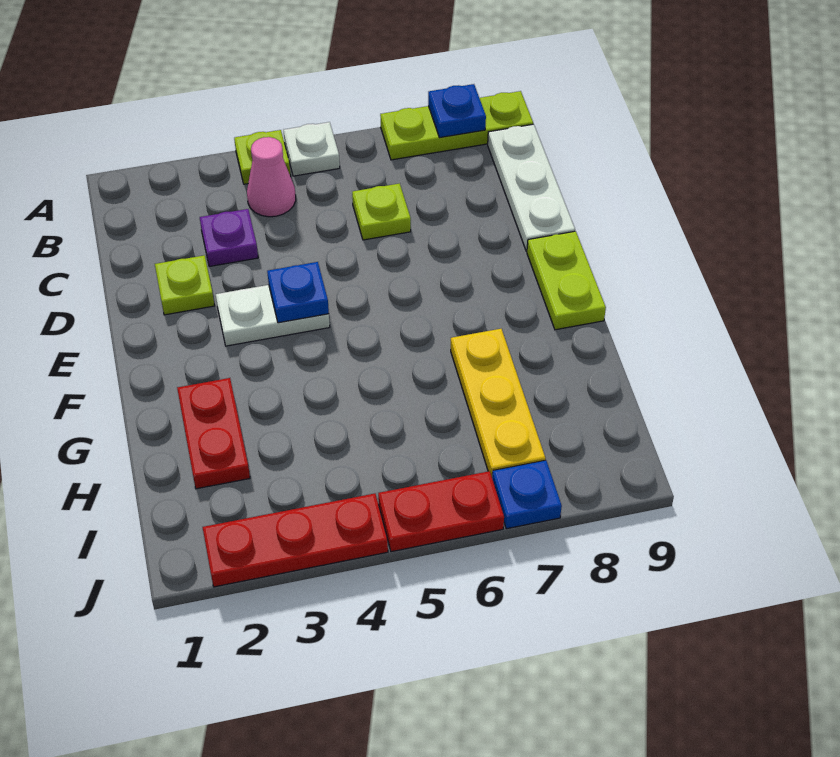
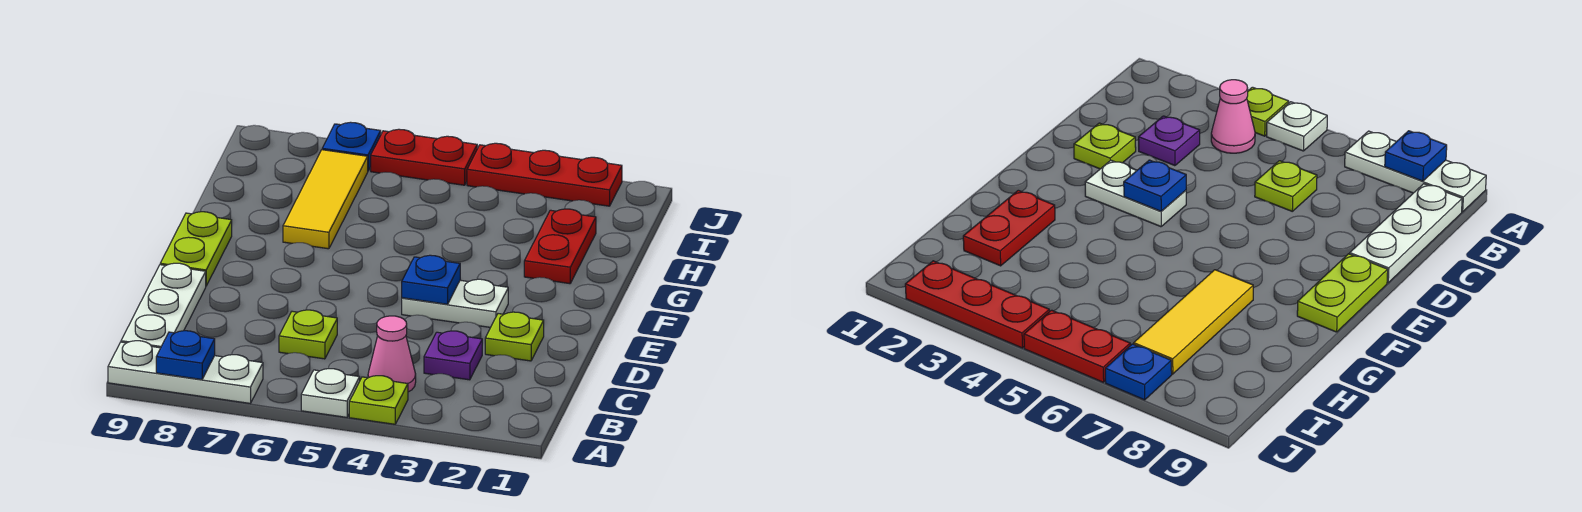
lime 1x3 plate [380,91,533,160] -> white 1x3 plate [108,341,263,403]
yellow 1x3 plate [451,329,546,476] -> yellow 1x3 tile [283,150,368,249]

